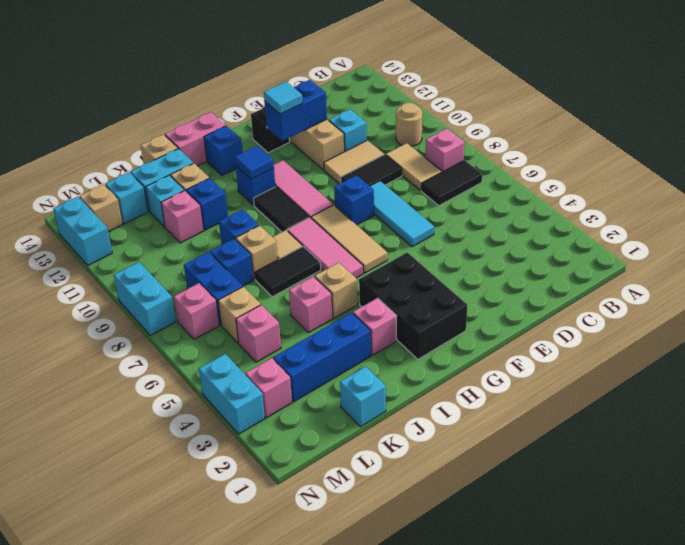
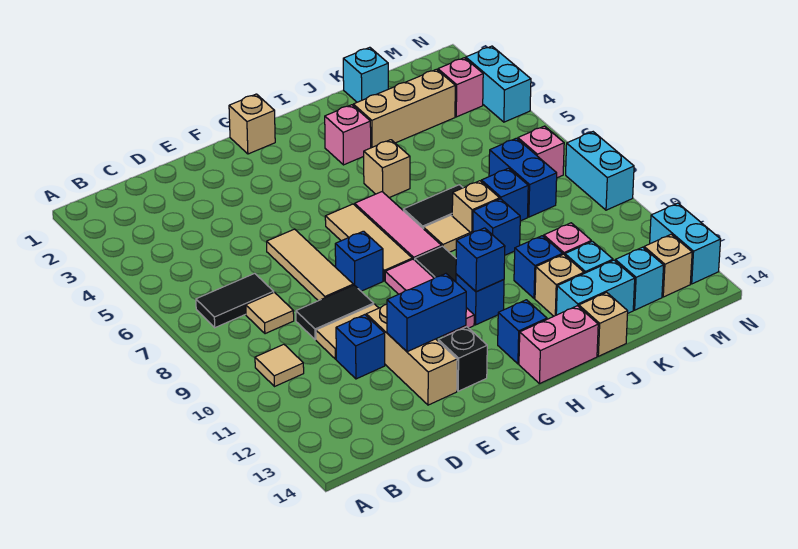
pink 1x1 brick [426,129,465,172] -> none
tan 1x1 round brick [396,103,423,146] -> tan 1x1 tile [255,344,304,387]
tan 1x2 tile [386,143,442,190] -> tan 1x1 tile [246,292,294,334]
cyan 1x1 brick [329,109,367,152] -> blue 1x1 brick [336,315,385,379]
cyan 1x3 tile [370,181,434,247] -> tan 1x3 tile [267,229,353,301]
cyan 1x1 tile [264,82,303,114] -> none
black 2x3 brick [359,252,467,359] -> none
blue 1x1 tile [235,146,274,179] -> blue 1x1 brick [456,228,505,292]
blue 1x3 brick [273,313,371,402] -> tan 1x3 brick [353,69,455,148]
pink 1x1 brick [289,276,333,333] -> none
pink 1x1 brick [236,305,281,362] -> none
tan 1x1 brick [218,287,261,343] -> tan 1x1 brick moved to [229,94,275,154]

